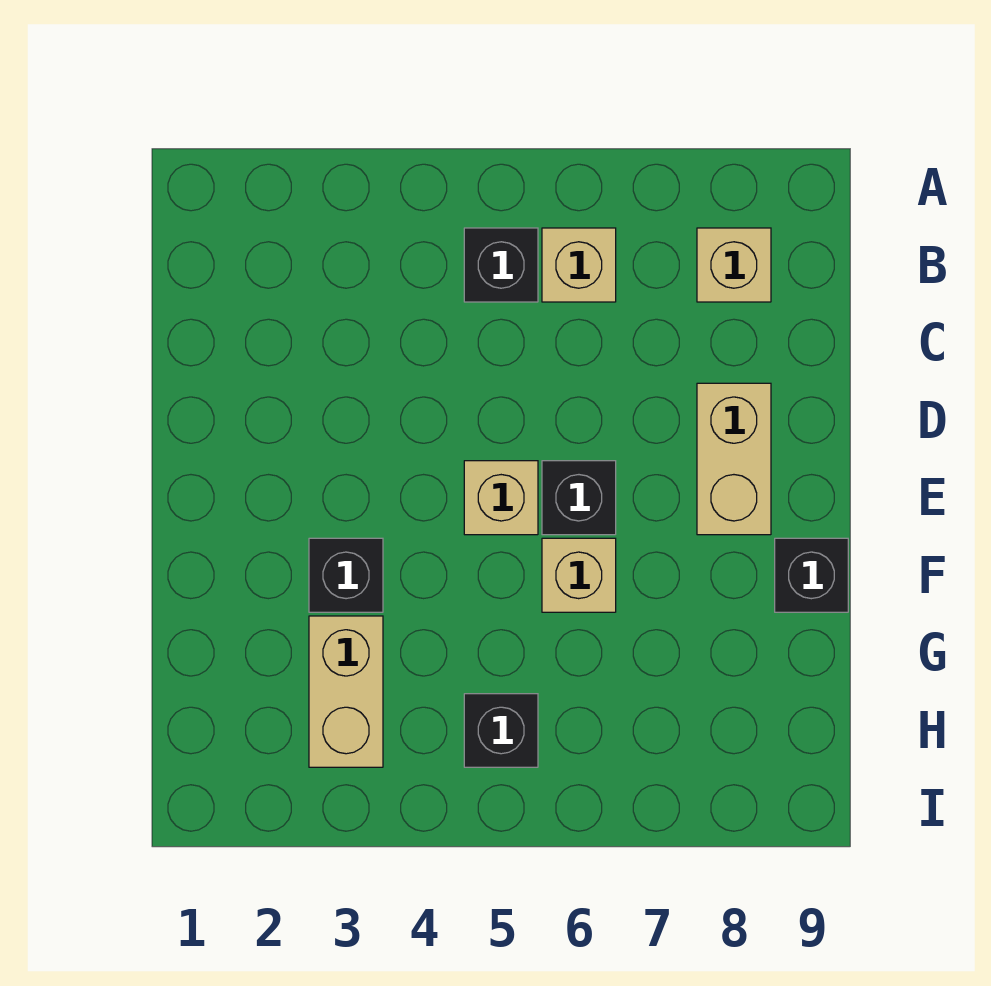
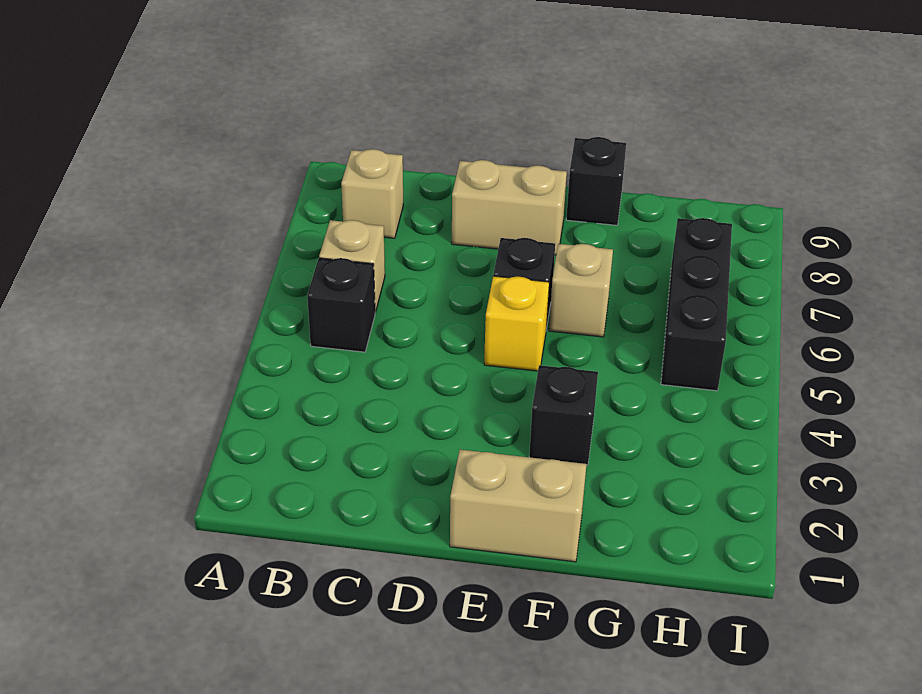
tan 1x1 brick [464,461,538,535] -> yellow 1x1 brick [484,276,549,371]
tan 1x2 brick [309,616,383,767] -> tan 1x2 brick moved to [450,450,587,562]
black 1x1 brick [464,694,538,767] -> black 1x3 brick [661,218,732,391]

